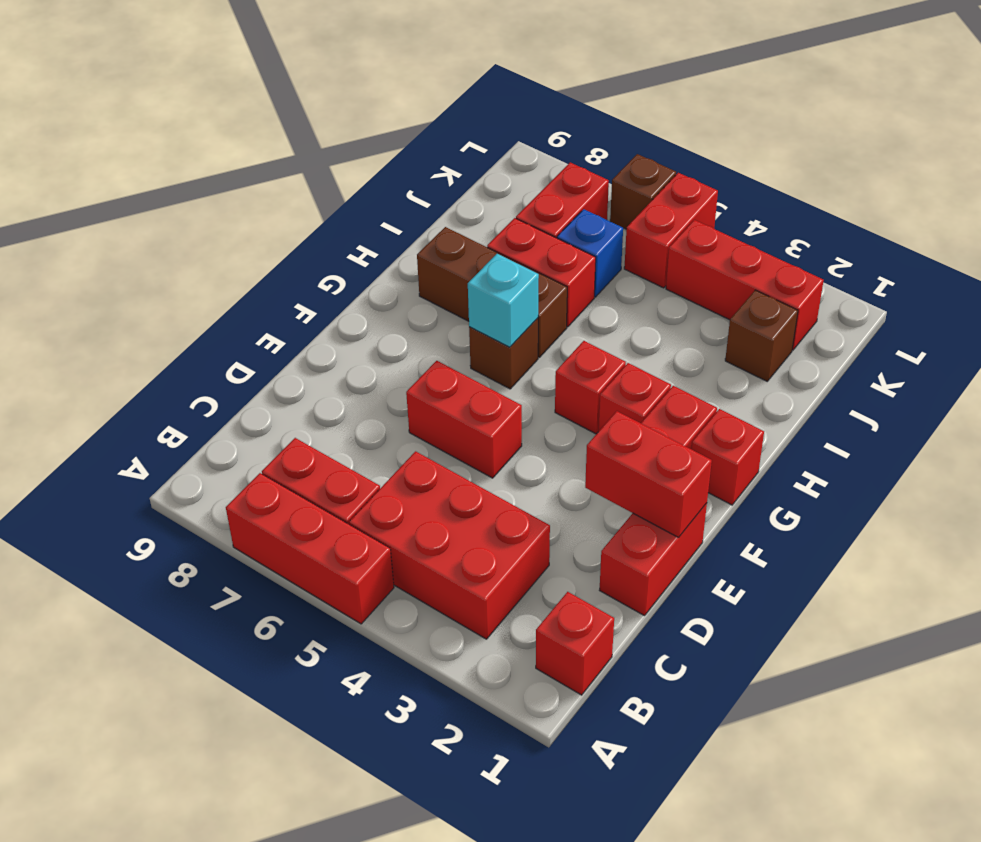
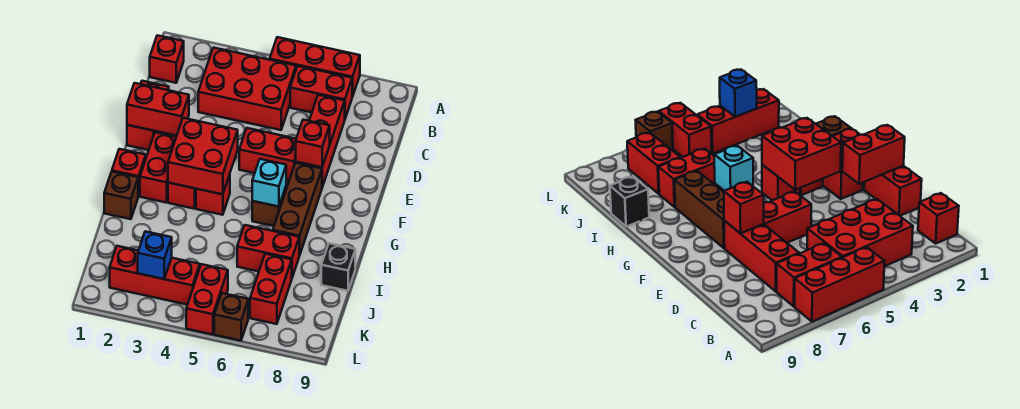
none -> red 1x3 brick [296,95,345,187]
none -> red 1x1 brick [296,120,330,167]
none -> red 2x2 brick [168,118,238,194]
brown 1x3 brick [417,227,567,357] -> brown 1x3 brick turned to [273,163,322,256]
none -> black 1x1 brick [321,243,355,291]
brown 1x1 brick [725,290,798,381] -> brown 1x1 brick moved to [104,172,138,219]
blue 1x1 brick [557,209,623,297] -> blue 1x1 brick moved to [138,231,172,279]

